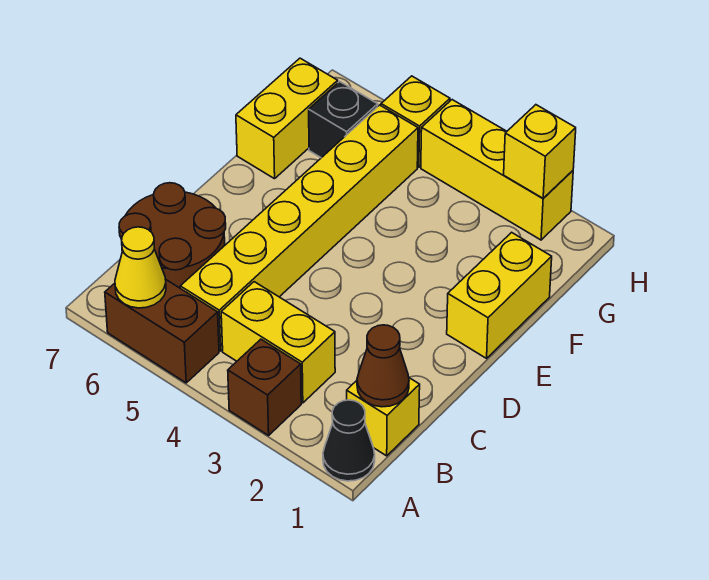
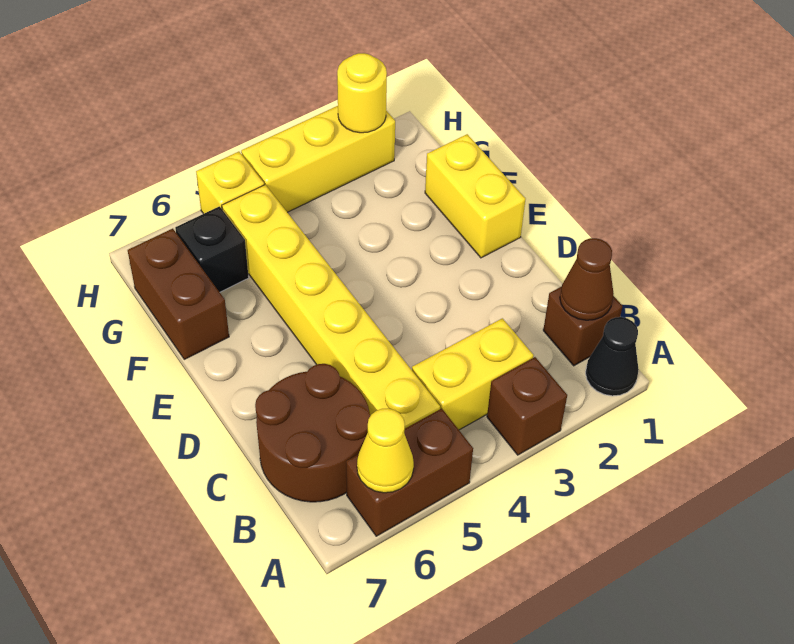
yellow 1x1 brick [347,378,420,456] -> brown 1x1 brick [543,287,623,366]
yellow 1x2 brick [236,58,338,179] -> brown 1x2 brick [128,229,229,359]
yellow 1x1 brick [504,105,576,198] -> yellow 1x1 round brick [337,53,387,133]

